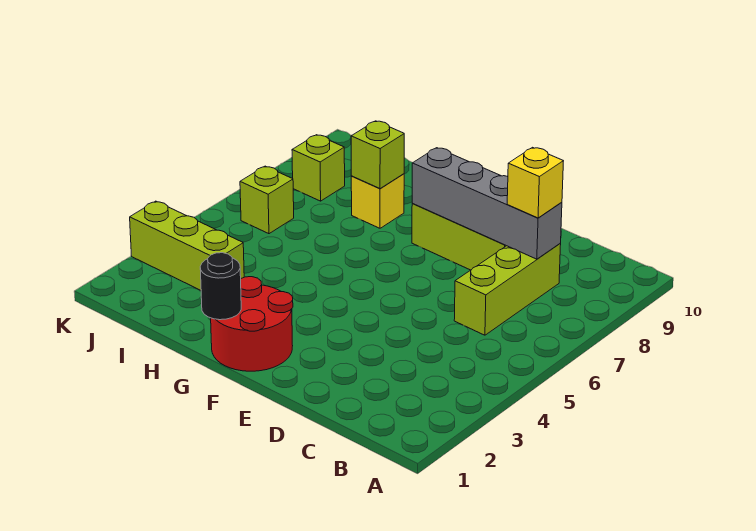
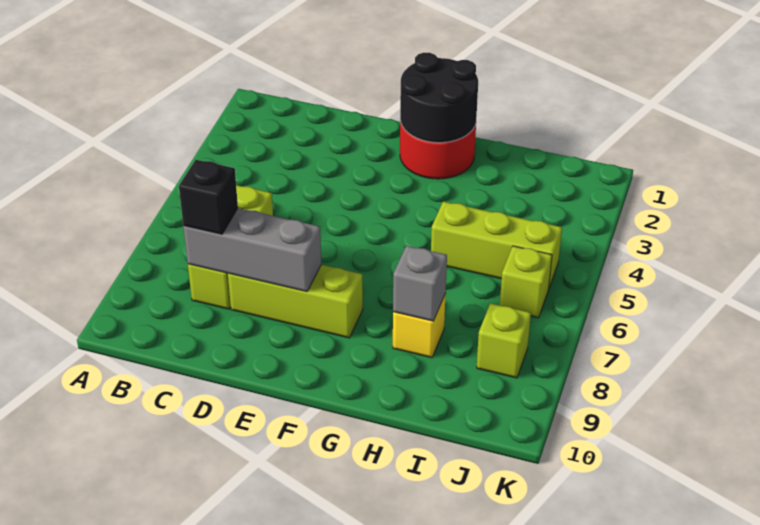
grey 1x4 brick [412,148,562,259] -> grey 1x3 brick [183,208,321,292]
yellow 1x1 brick [507,147,563,218] -> black 1x1 brick [179,160,238,234]
black 1x1 round brick [200,253,241,320] -> black 2x2 round brick [400,53,478,143]
lime 1x1 brick [351,121,404,189] -> grey 1x1 brick [393,246,447,321]
lime 1x3 brick [130,201,244,290] -> lime 1x3 brick moved to [431,202,562,288]

